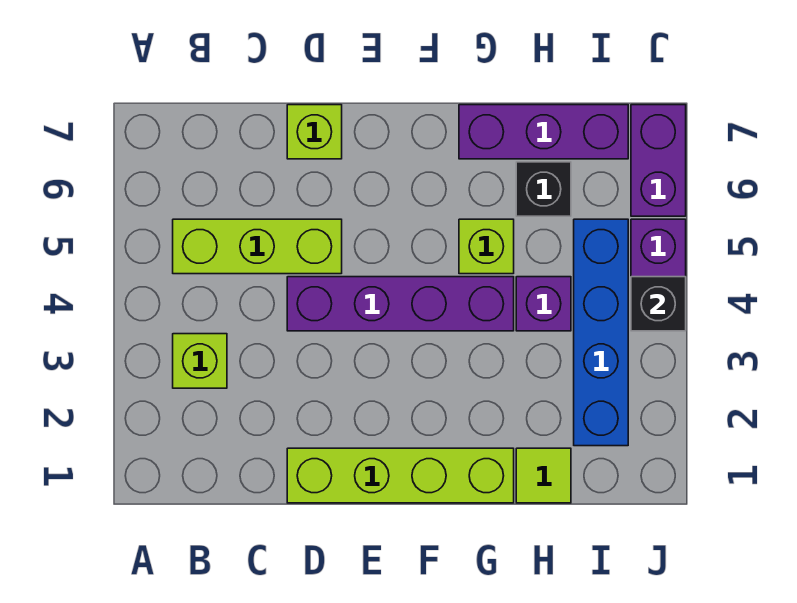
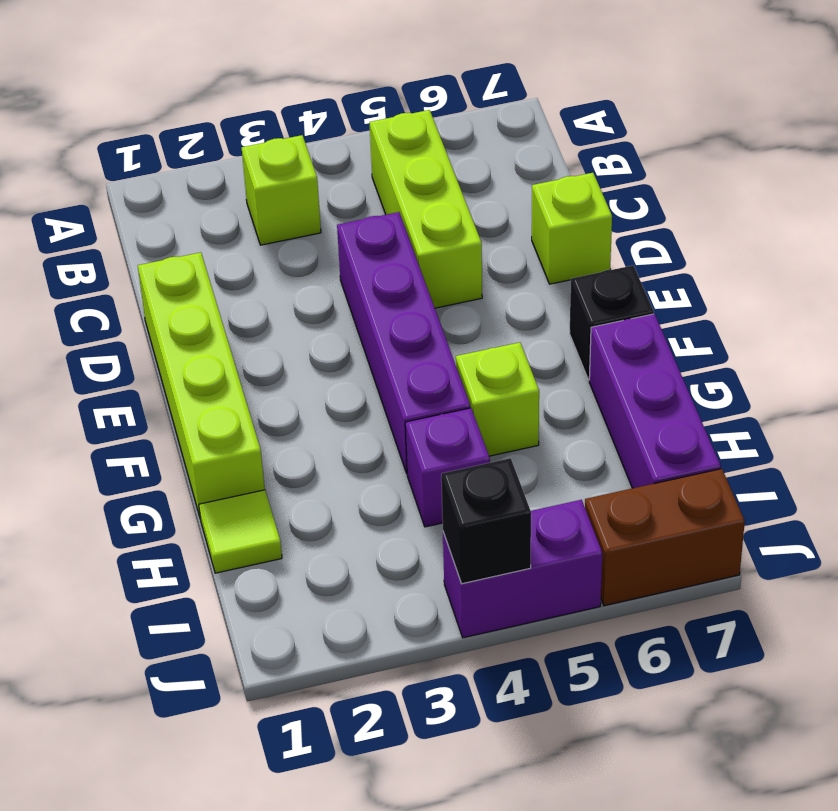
black 1x1 brick [516,162,571,216] -> black 1x1 brick moved to [570,265,654,380]
blue 1x4 brick [574,219,628,446] -> none
purple 1x2 brick [631,105,686,216] -> brown 1x2 brick [585,469,745,606]

